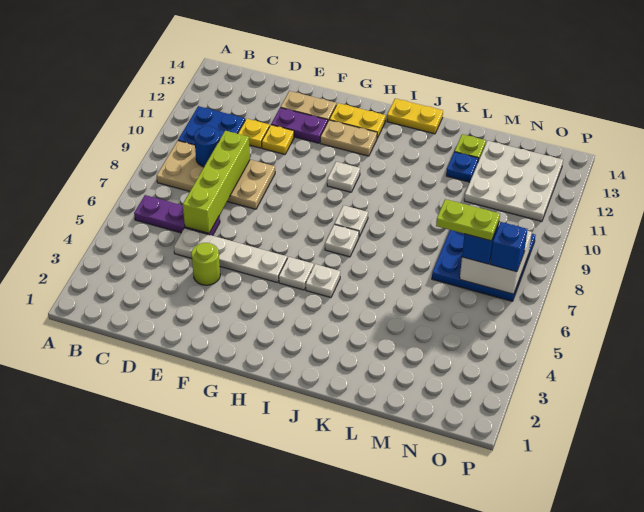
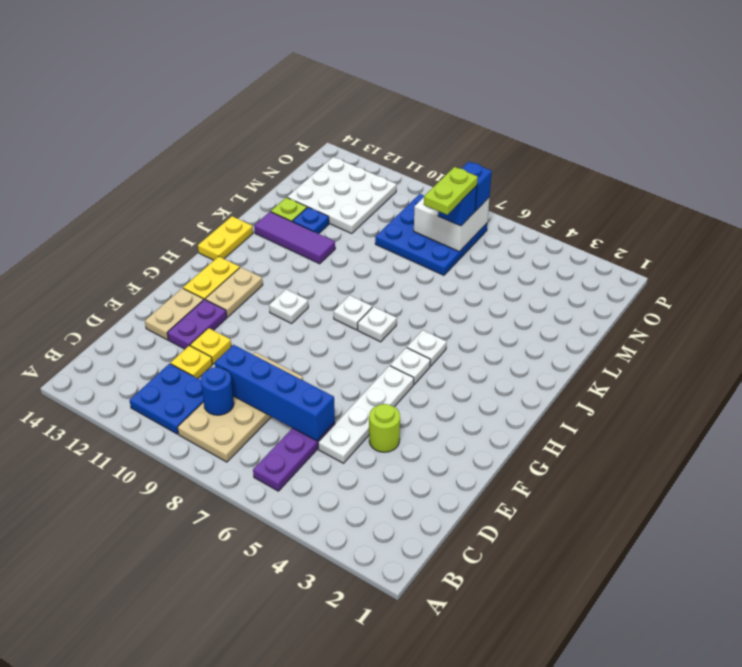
lime 1x4 brick [183,131,250,233] -> blue 1x4 brick [215,345,335,441]
none -> purple 1x3 tile [254,212,335,264]

